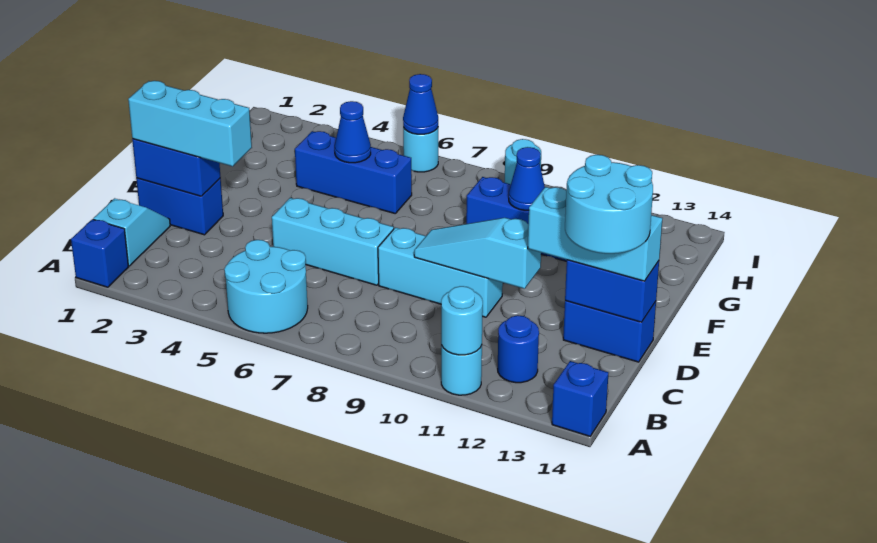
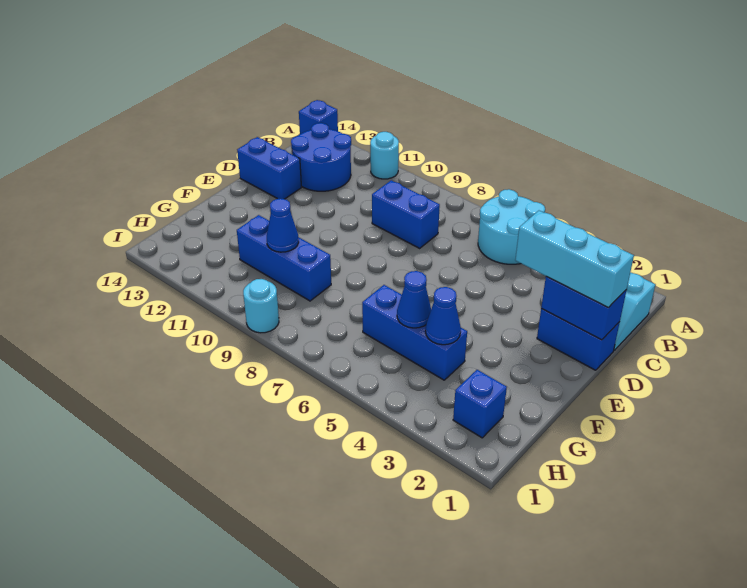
blue 1x1 brick [71,219,129,287] -> blue 1x1 brick moved to [453,370,507,438]
cyan 1x1 round brick [441,286,483,355] -> none
blue 1x1 round brick [498,315,539,383] -> blue 2x2 round brick [291,123,351,191]
cyan 2x2 round brick [565,155,653,254] -> none
cyan 1x3 brick [272,198,394,285] -> none
cyan 1x3 brick [378,227,503,317] -> none
cyan 1x3 slope [414,218,541,289] -> none
cyan 1x3 brick [528,187,662,281] -> none
blue 1x2 brick [565,260,659,322] -> blue 1x2 brick moved to [372,180,440,248]
cyan 1x1 round brick [403,128,438,172] -> none
blue 1x1 cone [403,74,438,134] -> blue 1x1 cone moved to [425,287,461,345]

